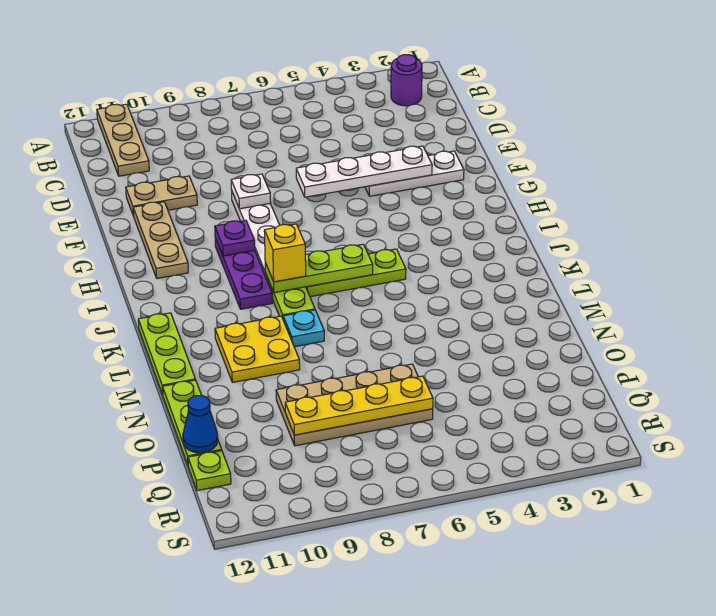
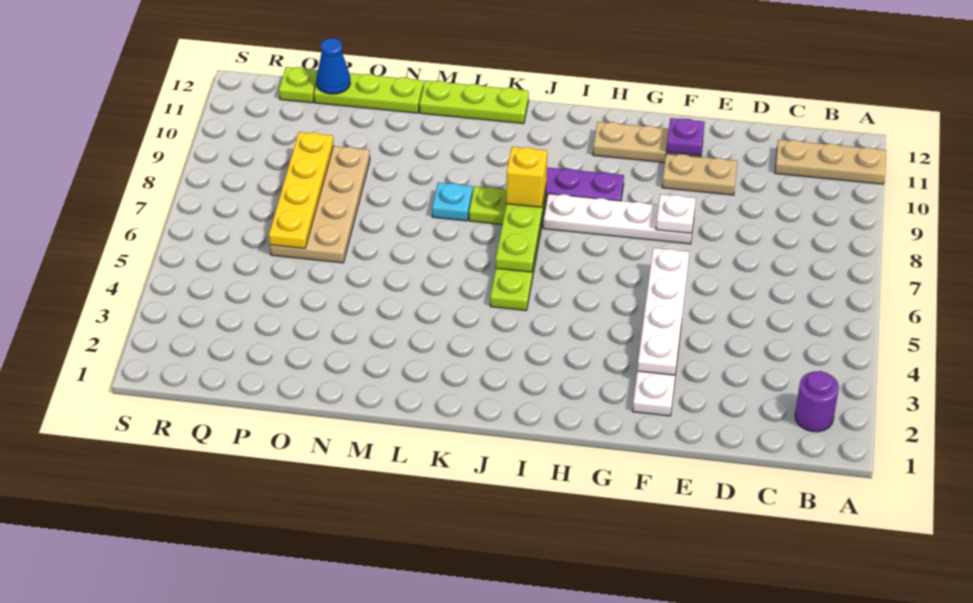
tan 1x2 plate [126,176,197,216] -> tan 1x2 plate turned to [662,154,737,195]
purple 1x1 plate [215,220,255,256] -> purple 1x1 plate moved to [666,118,705,156]
yellow 2x2 plate [215,316,300,382] -> none

